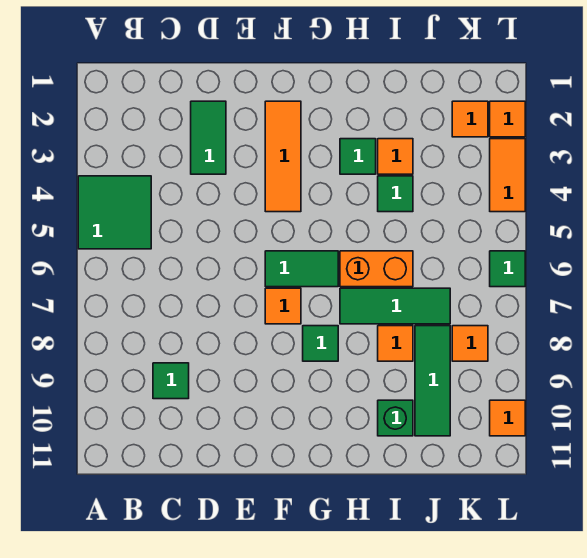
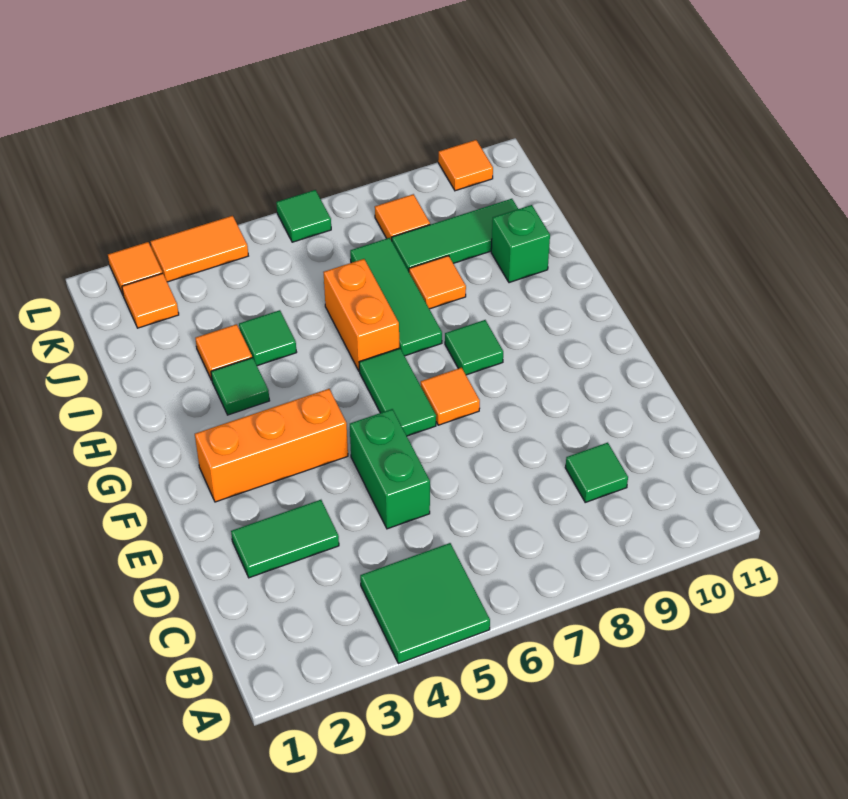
none -> green 1x2 brick [350,409,430,529]
orange 1x3 tile [265,101,301,212] -> orange 1x3 brick [195,389,348,502]

